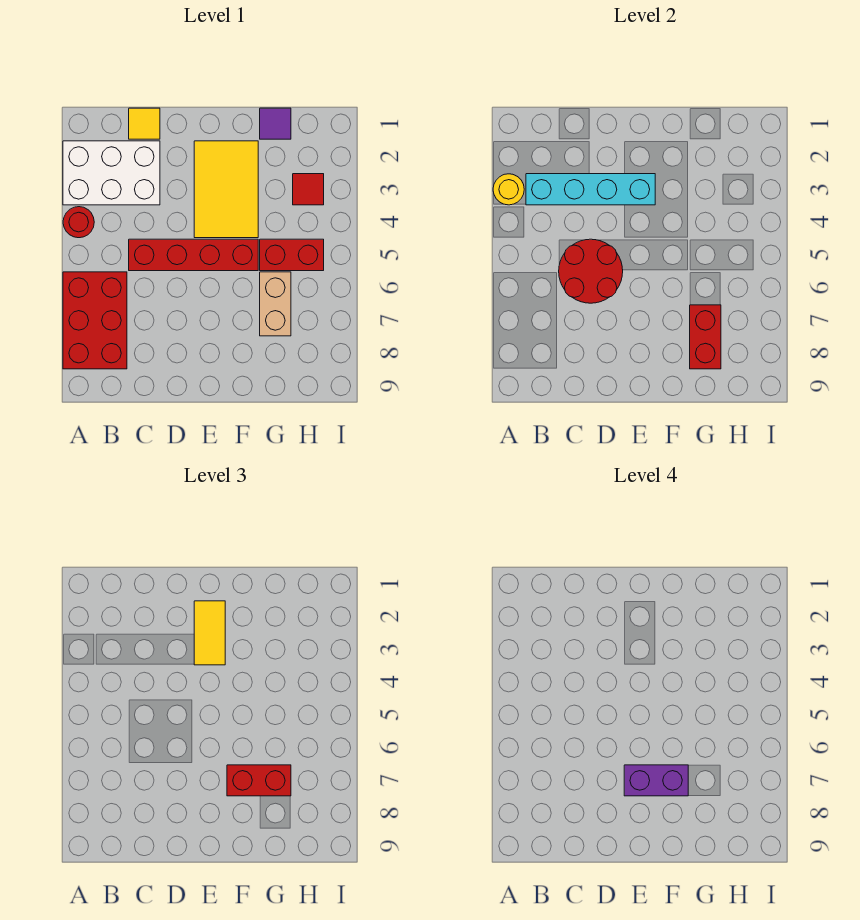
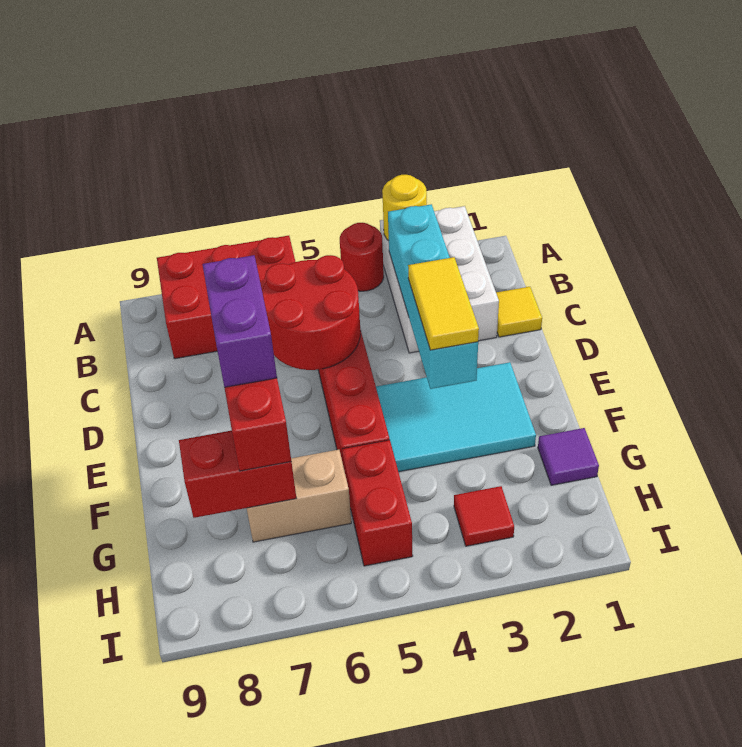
yellow 2x3 tile [194,141,258,238] -> cyan 2x3 tile [376,362,536,472]
yellow 1x2 tile [194,601,225,665] -> yellow 1x2 tile turned to [408,257,479,350]

